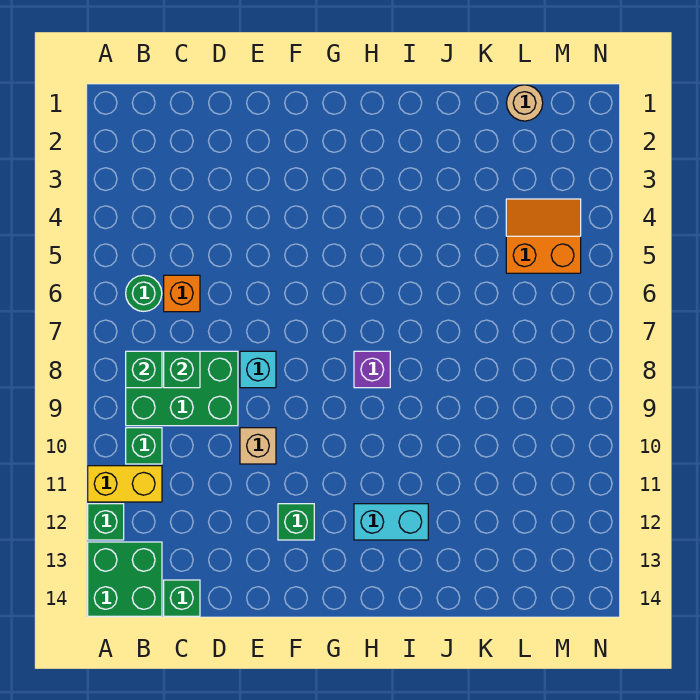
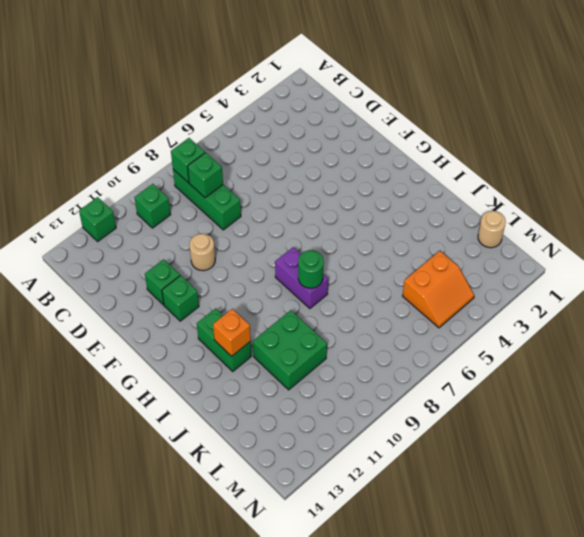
yellow 1x2 brick [88,466,162,502] -> none
green 2x2 brick [88,542,162,616] -> green 2x2 brick moved to [253,310,327,390]
green 1x1 round brick [126,275,162,311] -> green 1x1 round brick moved to [298,250,324,288]
green 2x3 brick [126,351,238,426] -> green 1x3 brick [173,169,241,230]
orange 1x1 brick [164,275,200,312] -> orange 1x1 brick moved to [213,309,251,356]
green 1x1 brick [164,580,200,616] -> green 1x1 brick moved to [145,259,180,305]
cyan 1x1 brick [240,351,276,388] -> none
tan 1x1 brick [240,428,276,464] -> tan 1x1 round brick [189,234,215,271]
purple 1x1 brick [354,351,390,388] -> purple 1x2 brick [275,247,328,309]
cyan 1x2 brick [354,504,428,540] -> green 1x2 brick [197,308,251,371]
orange 2x2 slope [506,199,581,273] -> orange 2x2 slope turned to [403,251,474,328]

